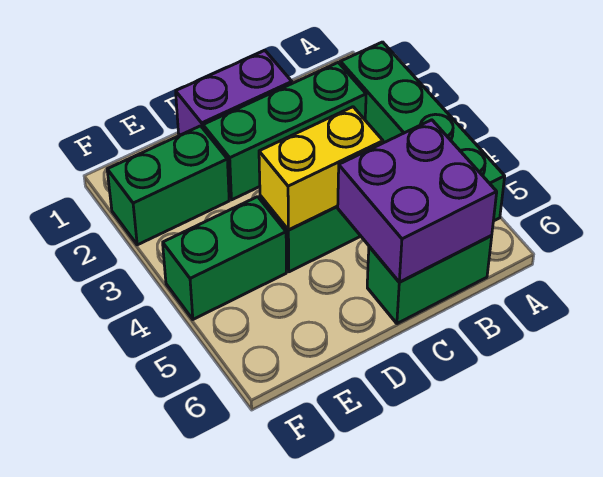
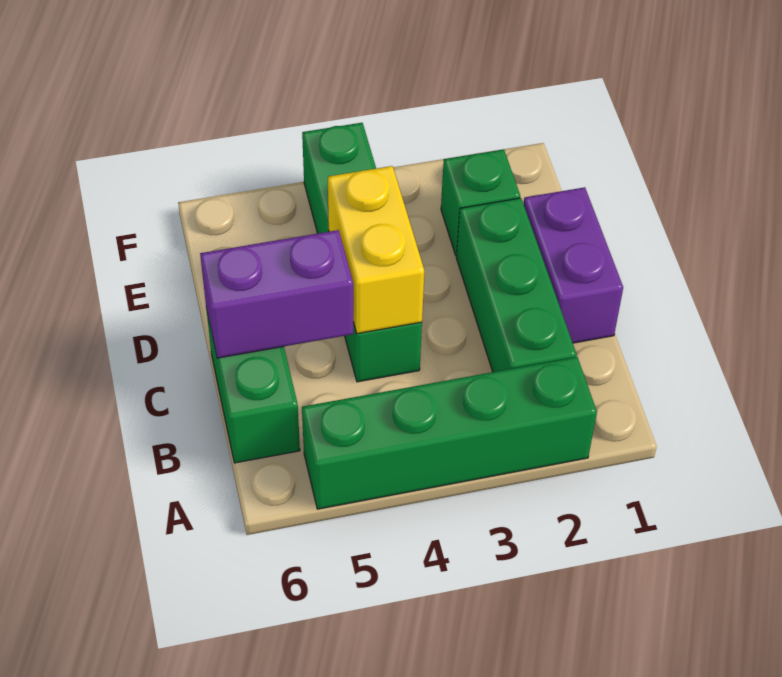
purple 2x2 brick [338,120,497,282] -> purple 1x2 brick [200,230,353,358]
green 1x2 brick [107,126,229,245] -> green 1x1 brick [441,149,520,255]

